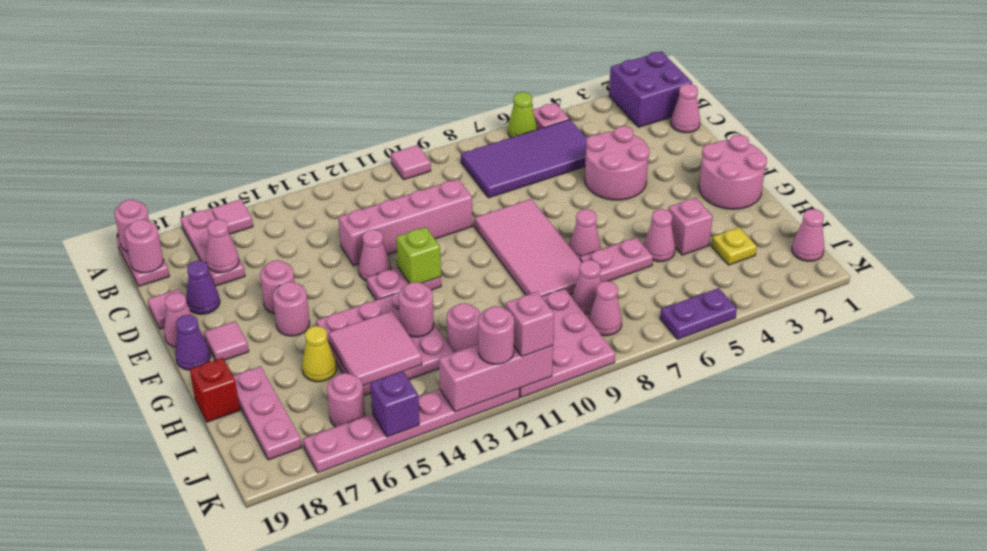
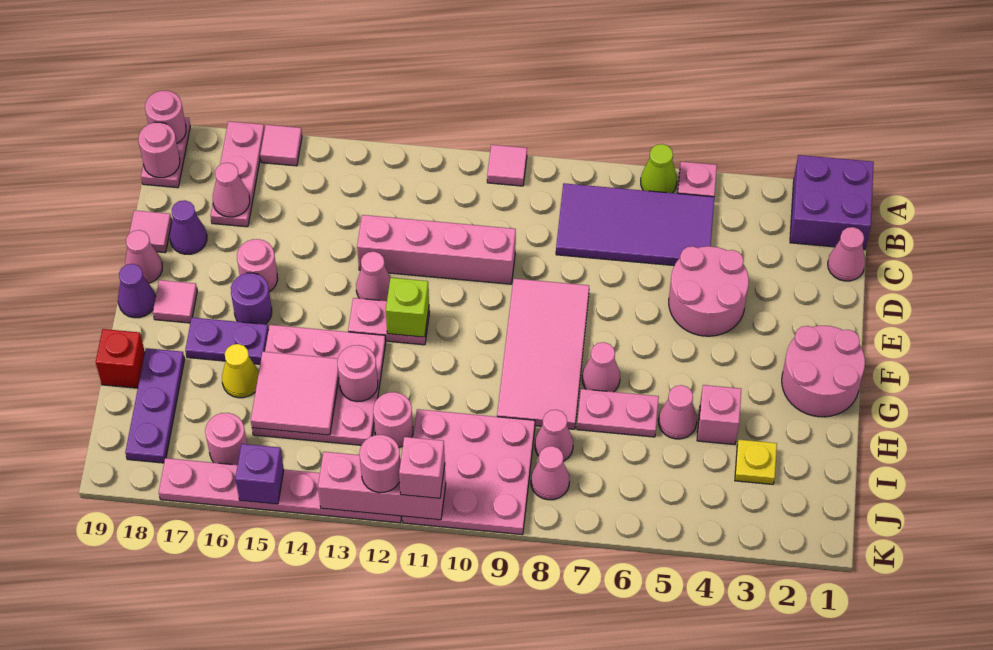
pink 1x1 round brick [273,282,310,336] -> purple 1x1 round brick [231,273,272,324]
pink 1x3 plate [233,366,302,460] -> purple 1x3 plate [125,348,185,463]
pink 1x1 cone [792,209,824,261] -> none
purple 1x2 plate [660,288,737,339] -> purple 1x2 plate moved to [185,318,268,364]

